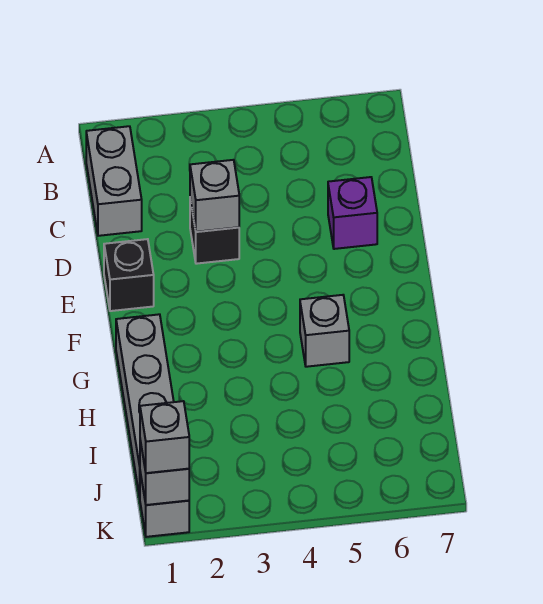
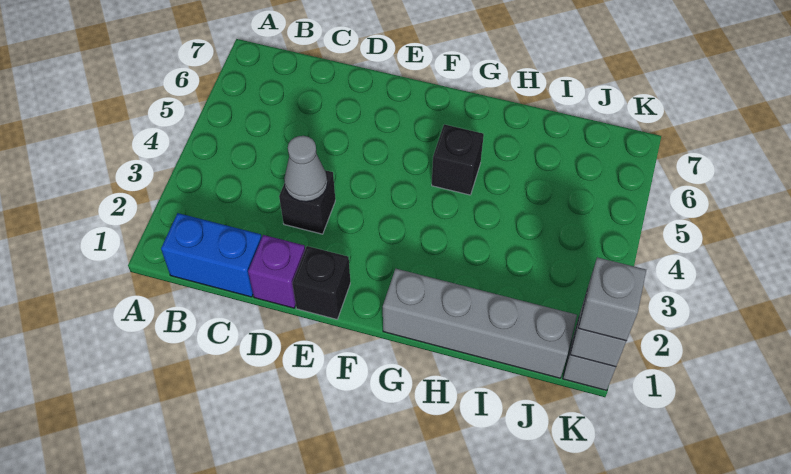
grey 1x2 brick [86,126,142,236] -> blue 1x2 brick [161,213,262,297]
grey 1x1 brick [190,160,239,232] -> grey 1x1 cone [284,136,327,202]
purple 1x1 brick [328,177,377,249] -> purple 1x1 brick moved to [248,235,305,308]
grey 1x1 brick [300,295,349,367] -> black 1x1 brick [432,124,484,195]

